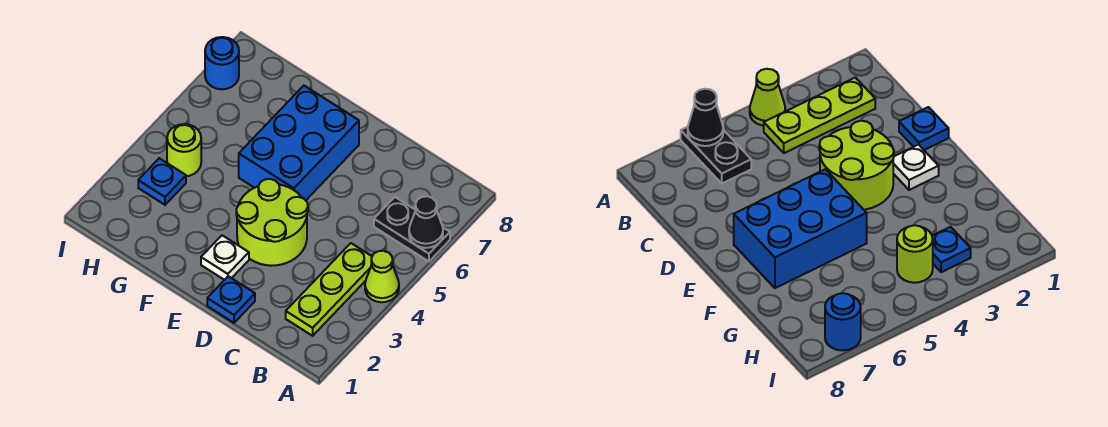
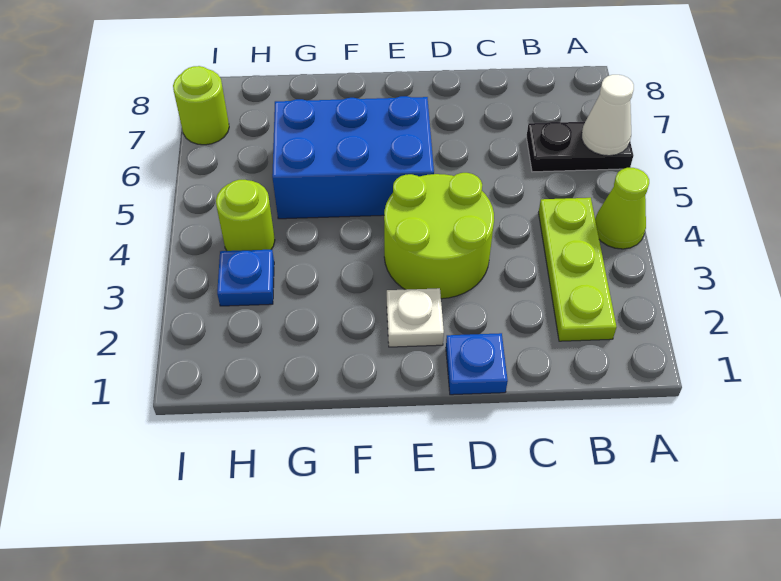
black 1x1 cone [409,196,443,248] -> white 1x1 cone [582,75,634,156]
blue 2x3 brick [239,86,359,200] -> blue 2x3 brick turned to [272,96,434,219]
blue 1x1 round brick [205,37,239,89] -> lime 1x1 round brick [173,66,229,145]

